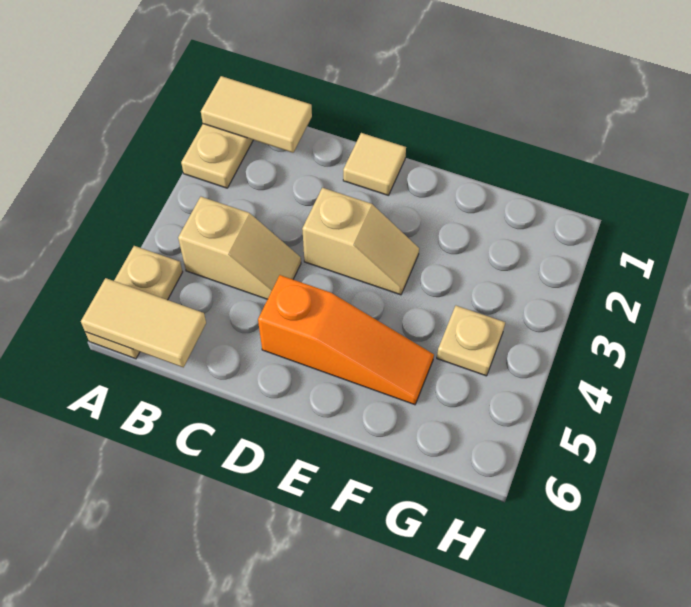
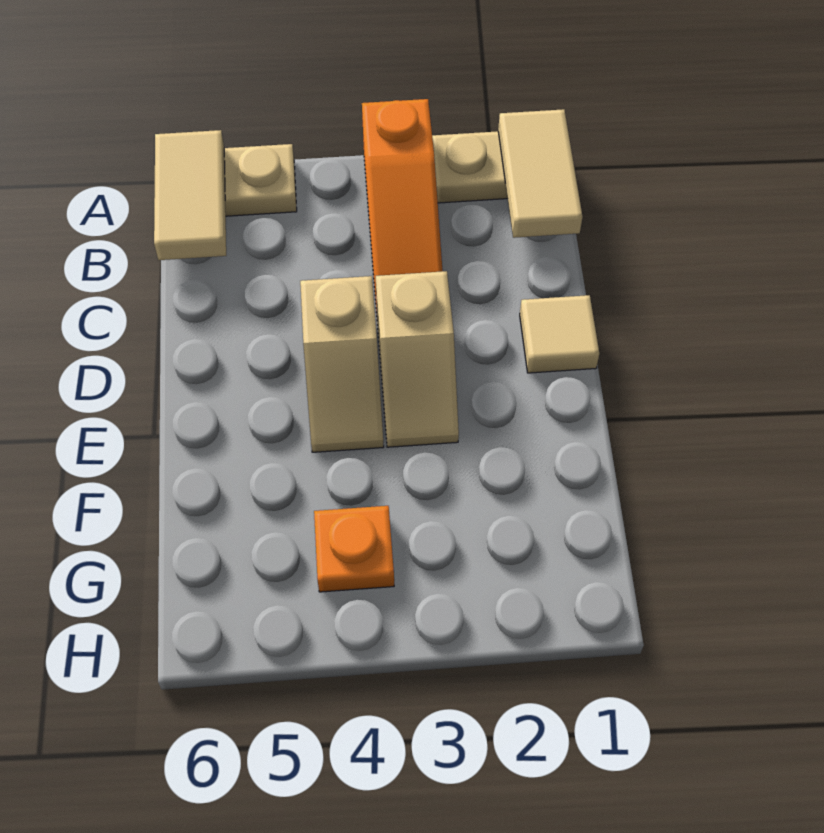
tan 1x2 slope [178,197,301,299] -> tan 1x2 slope moved to [300,276,384,452]
orange 1x3 slope [258,275,434,405] -> orange 1x3 slope moved to [362,99,443,313]
tan 1x1 plate [437,306,505,376] -> orange 1x1 plate [314,506,394,592]

